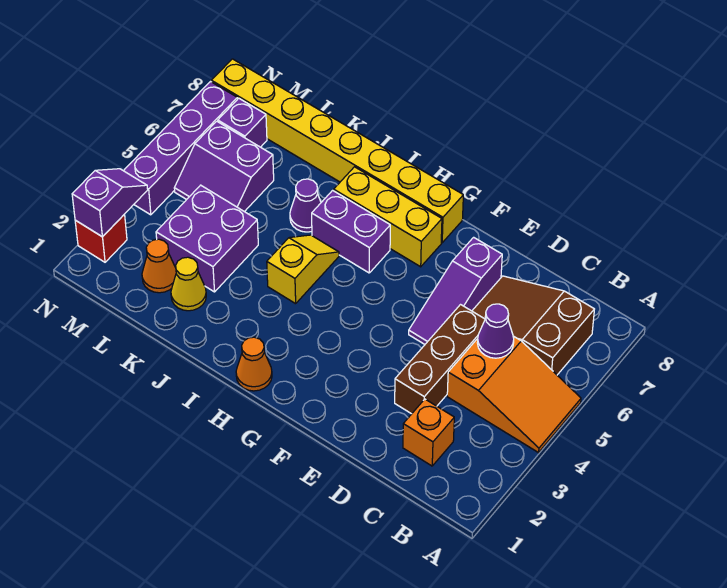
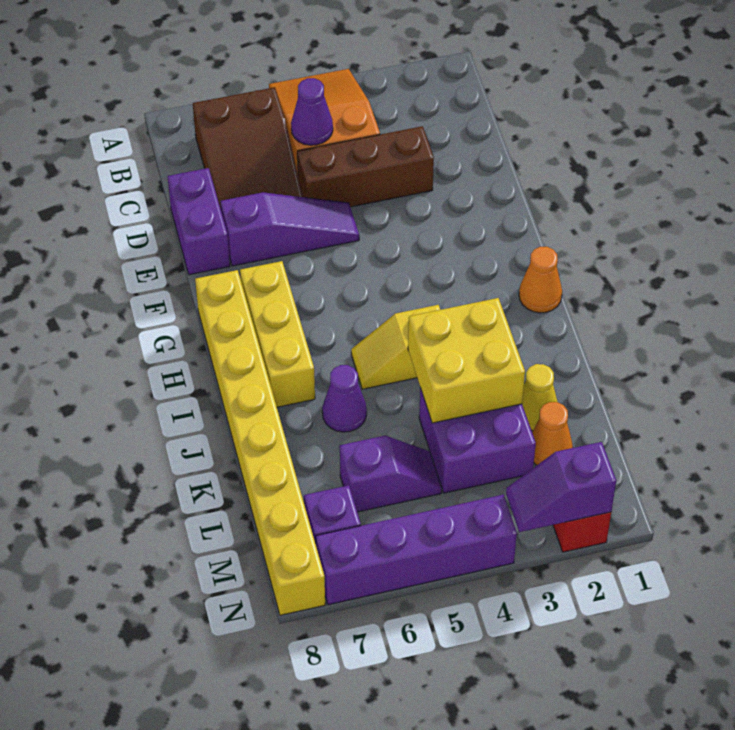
orange 1x1 brick [403,399,454,466] -> none
purple 1x2 brick [312,190,390,273] -> purple 1x2 brick moved to [167,168,230,275]
none -> yellow 2x2 brick [408,298,525,423]
purple 2x2 slope [174,121,274,212] -> purple 1x2 slope [340,436,442,512]

